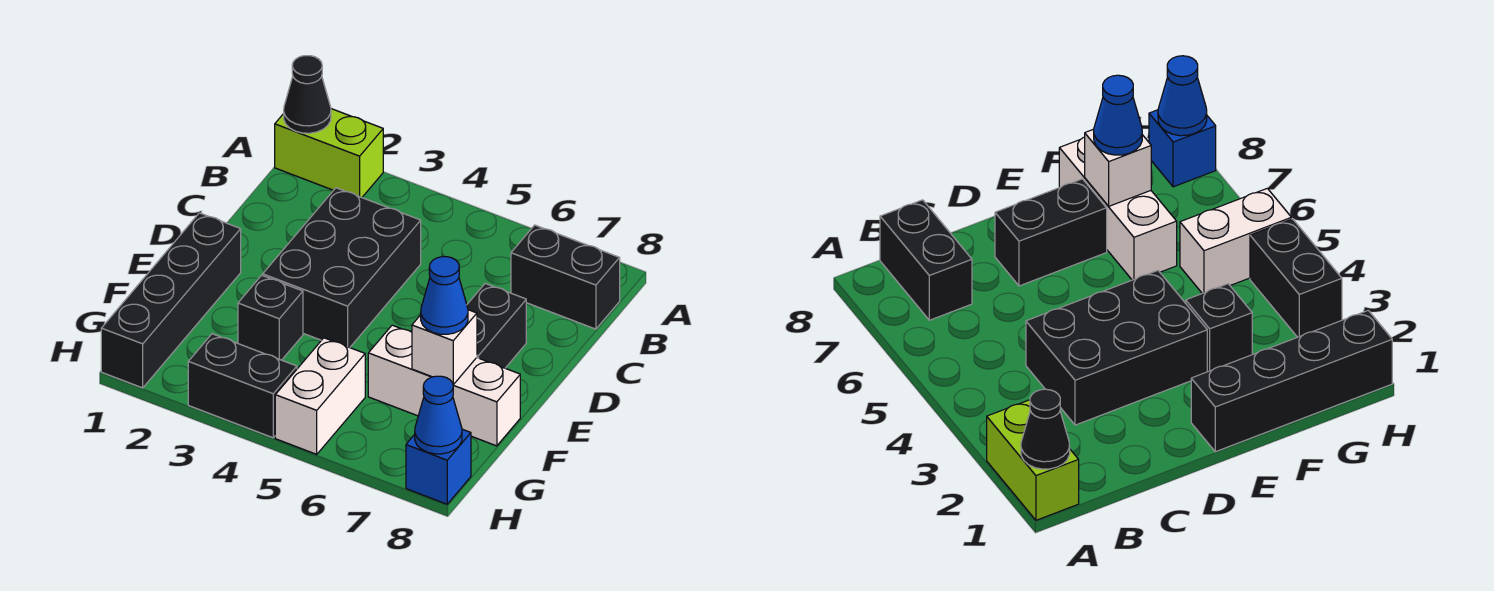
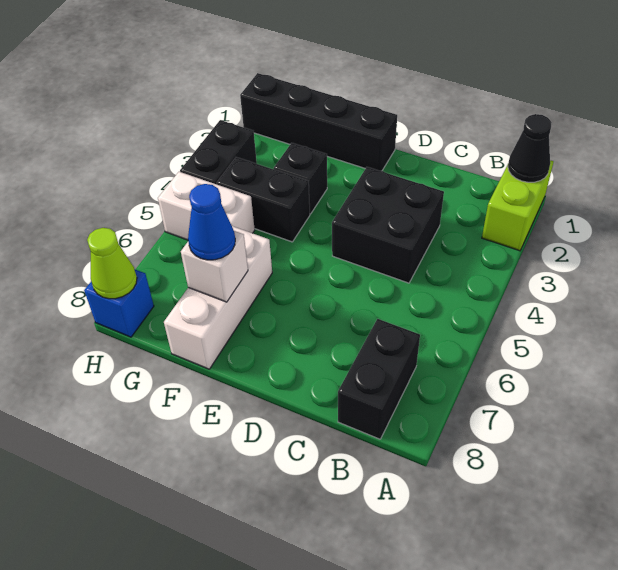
black 2x3 brick [263,188,421,348] -> black 2x2 brick [332,167,444,283]
black 1x2 brick [467,284,526,368] -> black 1x2 brick moved to [217,157,310,242]
blue 1x1 cone [415,376,462,454] -> lime 1x1 cone [87,228,137,299]

